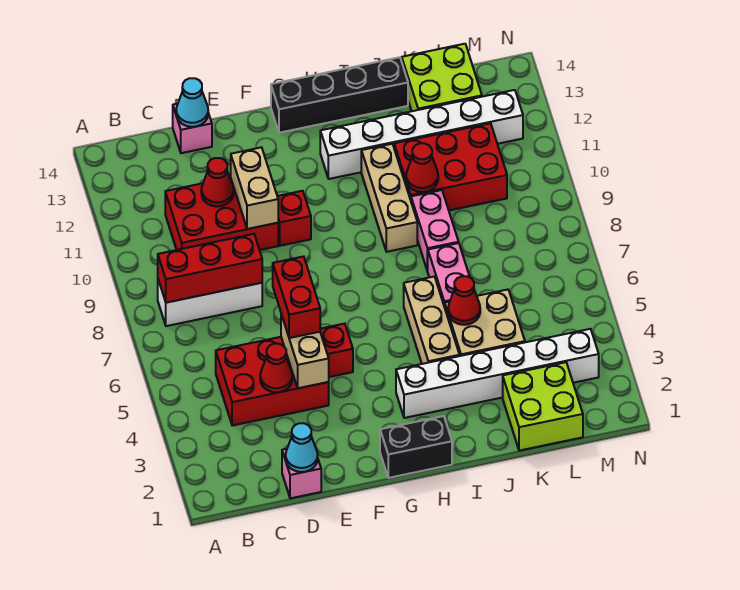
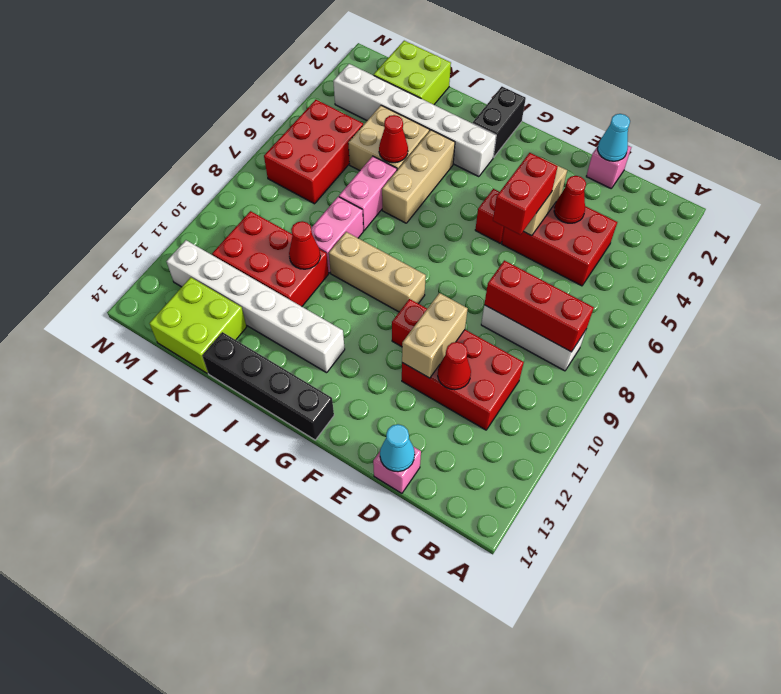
black 1x2 brick [380,416,452,478] -> black 1x2 brick turned to [472,87,526,157]
tan 1x3 brick [361,144,417,252] -> tan 1x3 brick turned to [329,232,426,312]
none -> red 2x3 brick [264,100,363,204]

